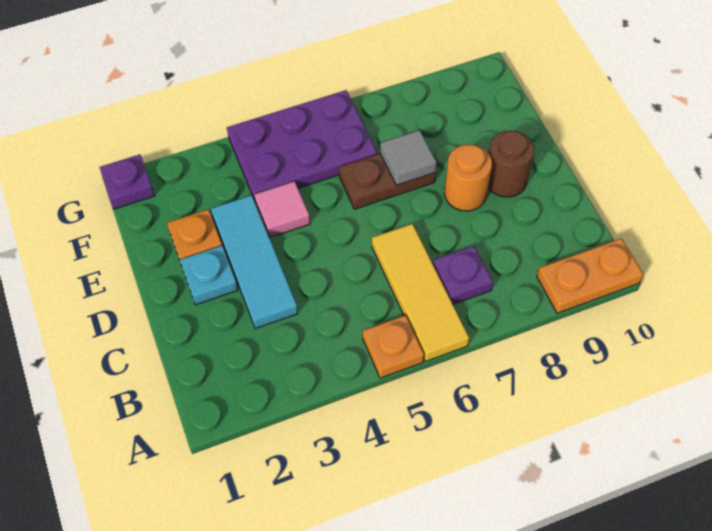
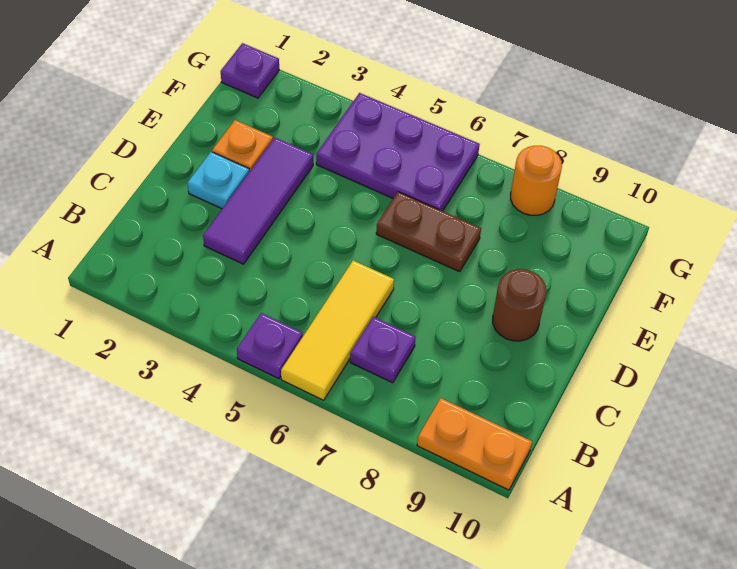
orange 1x1 plate [363,315,424,378] -> purple 1x1 plate [237,313,303,379]
cyan 1x3 tile [211,195,298,329] -> purple 1x3 tile [203,138,313,264]
orange 1x1 round brick [444,144,492,211] -> orange 1x1 round brick moved to [511,146,562,215]
pink 1x1 tile [254,181,310,238] -> none
grey 1x1 tile [380,130,437,185] -> none

